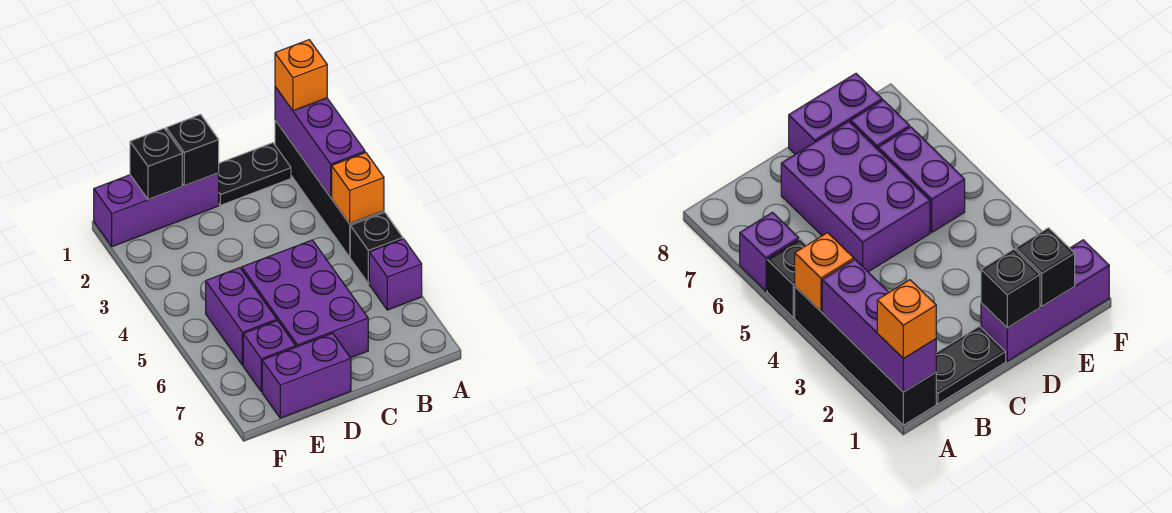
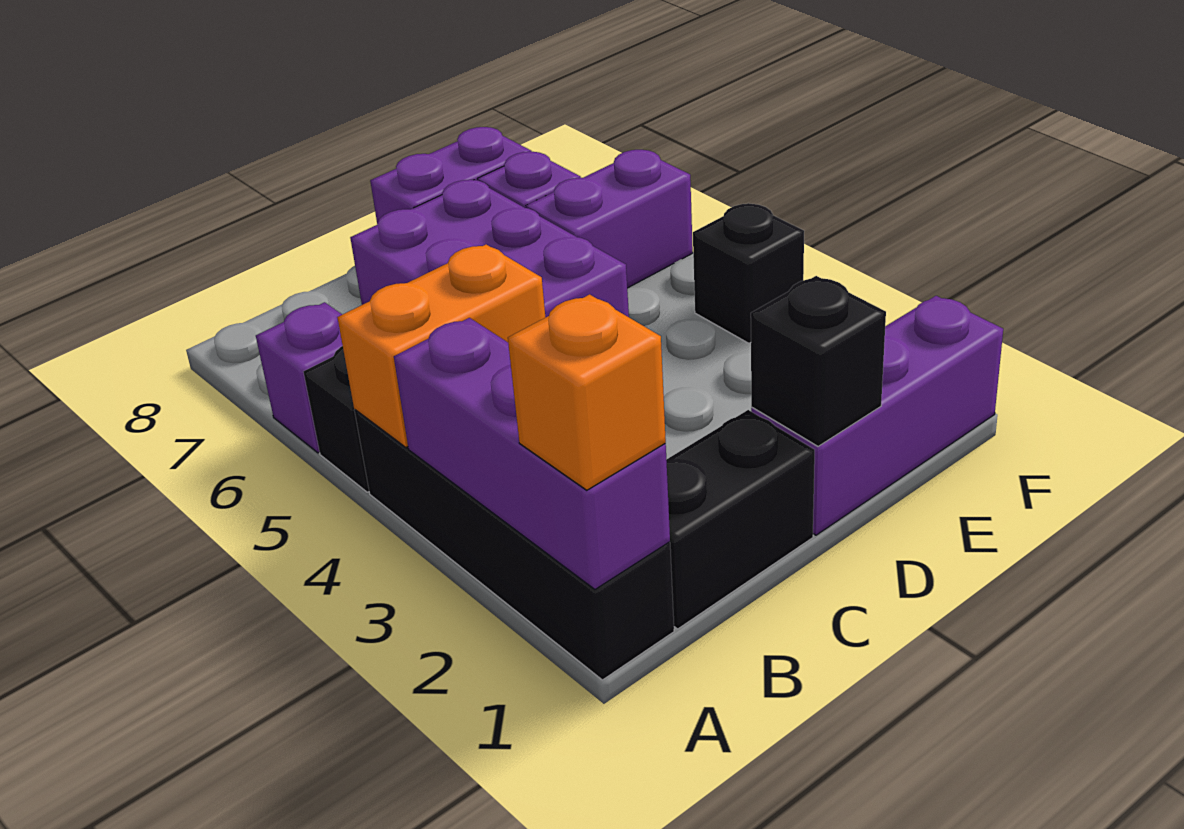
orange 1x1 brick [332,153,384,224] -> orange 1x2 brick [337,244,545,448]
black 1x2 plate [219,143,291,205] -> black 1x2 brick [666,410,815,629]
black 1x1 brick [130,128,182,200] -> black 1x1 brick moved to [693,203,804,343]
purple 1x2 brick [206,268,277,365] -> purple 1x2 brick turned to [526,150,693,288]

